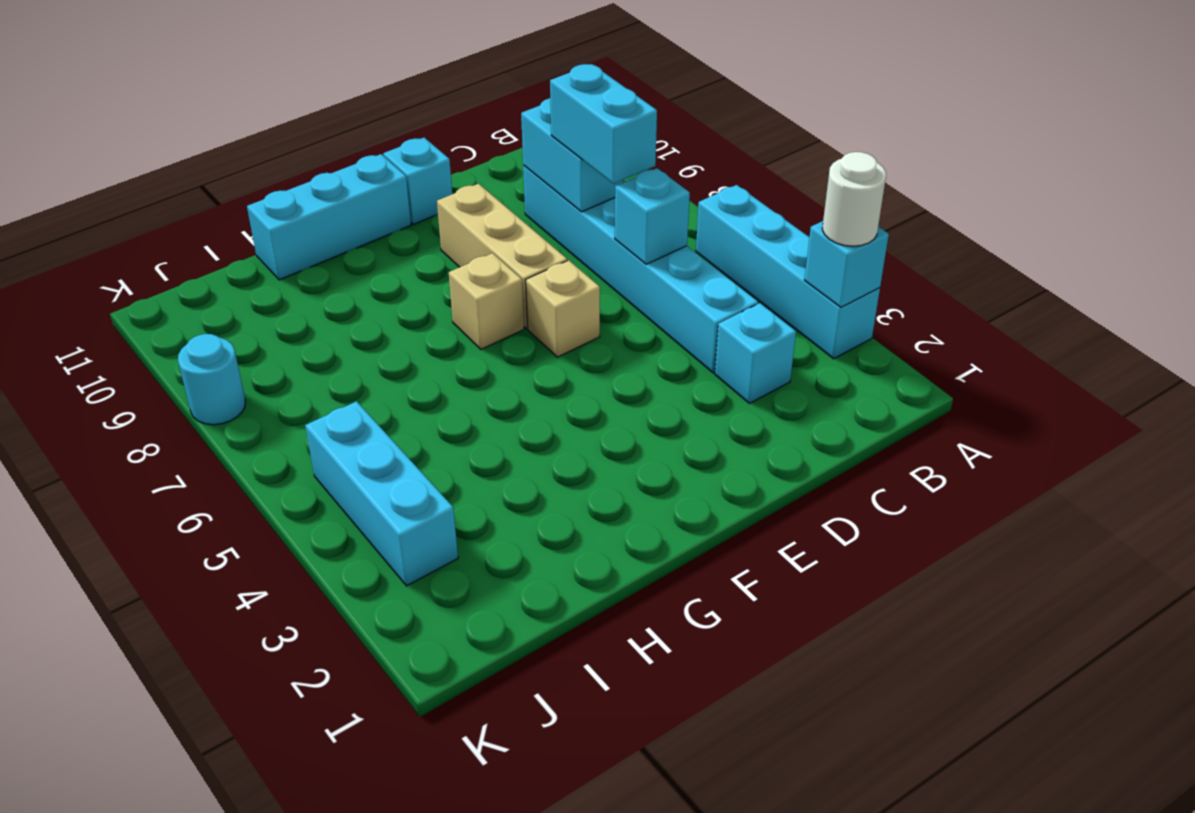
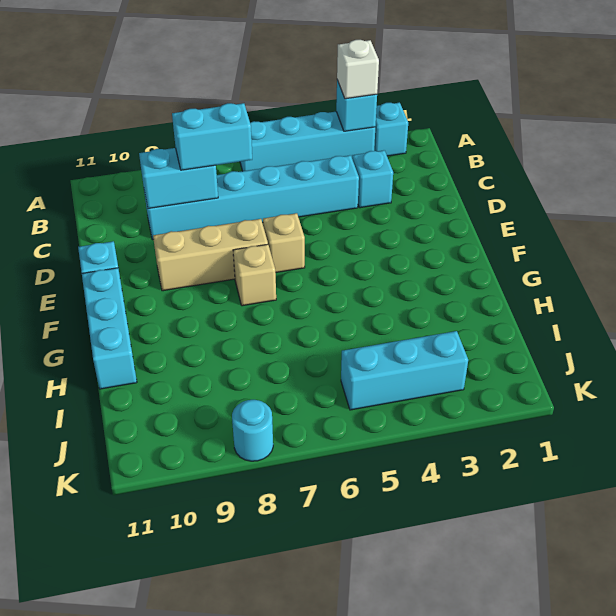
white 1x1 round brick [822,152,886,246] -> white 1x1 brick [337,40,379,99]
cyan 1x1 brick [615,168,690,264] -> cyan 1x1 brick moved to [374,103,408,156]

